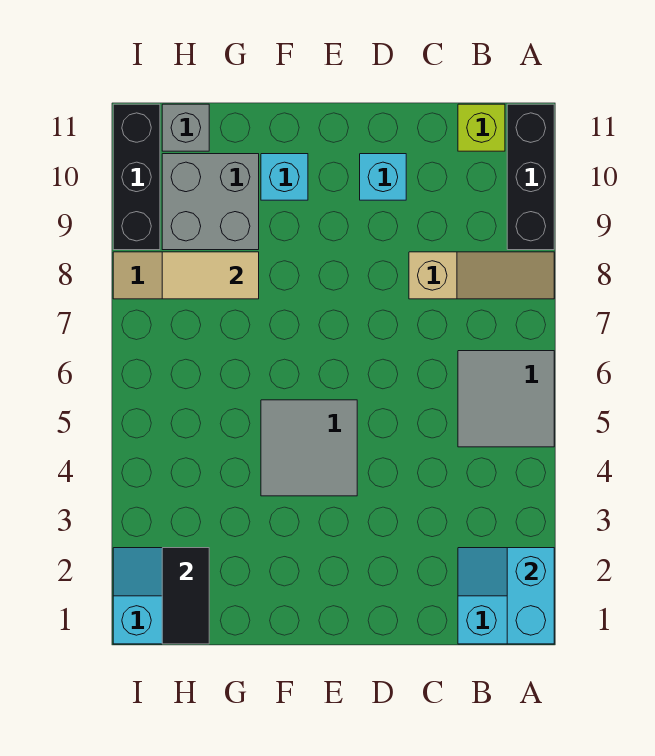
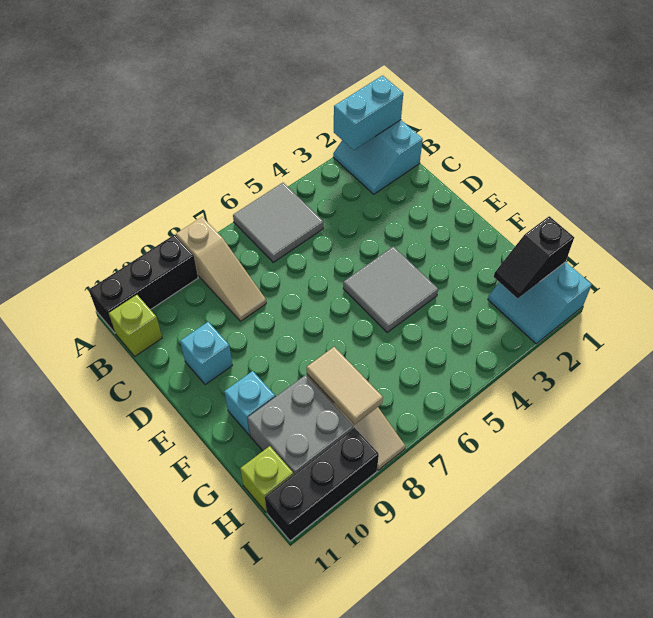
tan 1x3 slope [409,252,554,299] -> tan 1x3 slope turned to [176,217,266,321]
black 1x2 tile [162,548,209,644] -> black 1x2 slope [494,216,574,299]
grey 1x1 brick [162,104,209,151] -> lime 1x1 brick [240,446,293,512]

